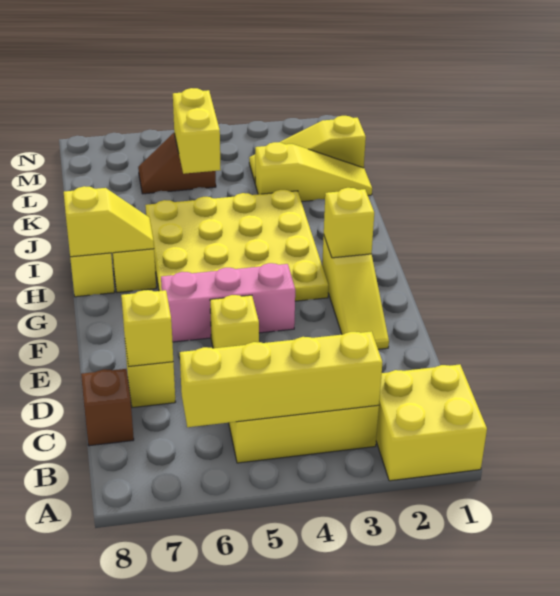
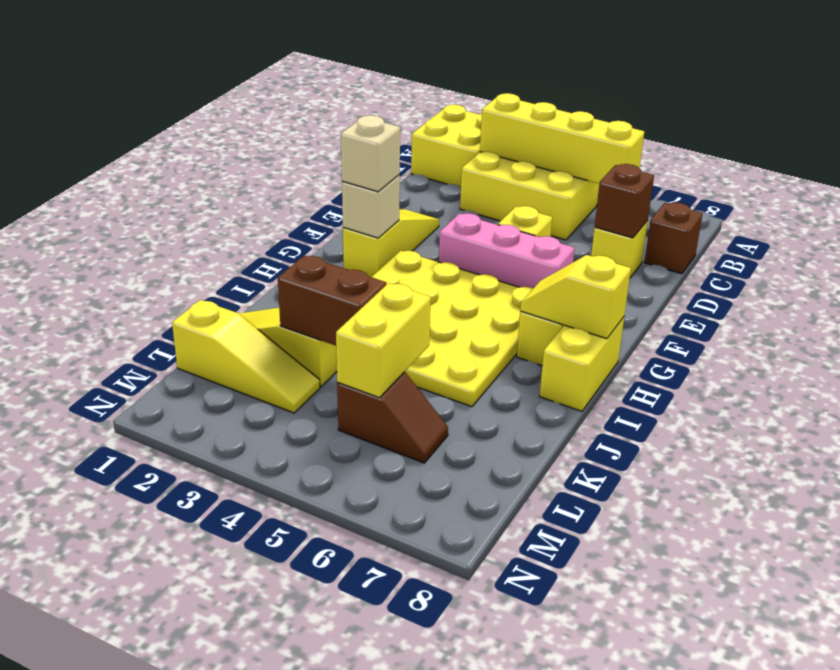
yellow 1x1 brick [121,290,173,366] -> brown 1x1 brick [595,164,654,238]
yellow 1x1 brick [324,188,374,258] -> tan 1x1 brick [342,175,400,238]
none -> tan 1x1 brick [341,115,400,192]
none -> brown 1x2 brick [278,256,386,346]

